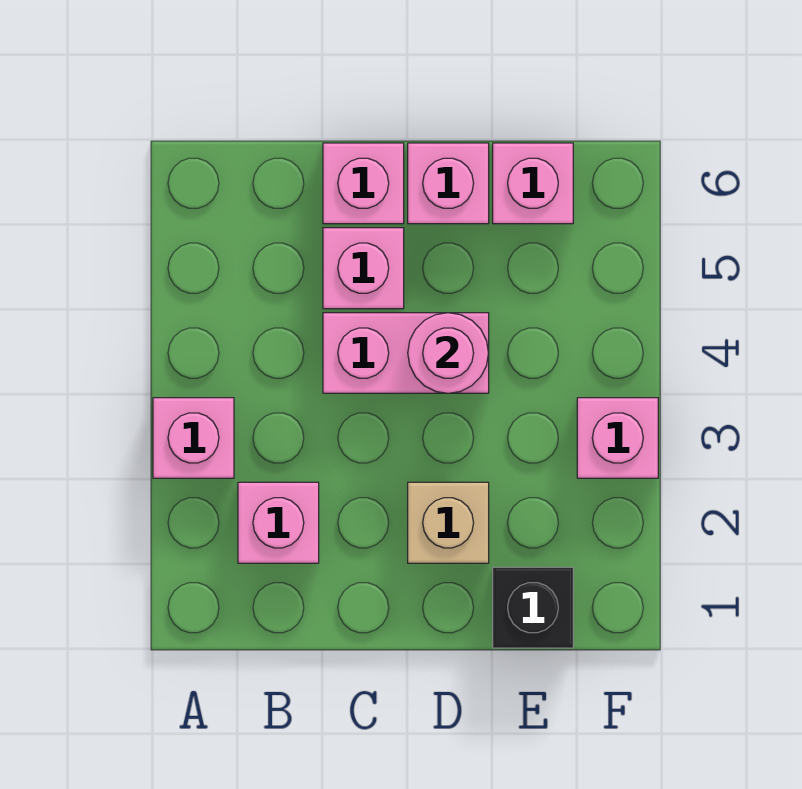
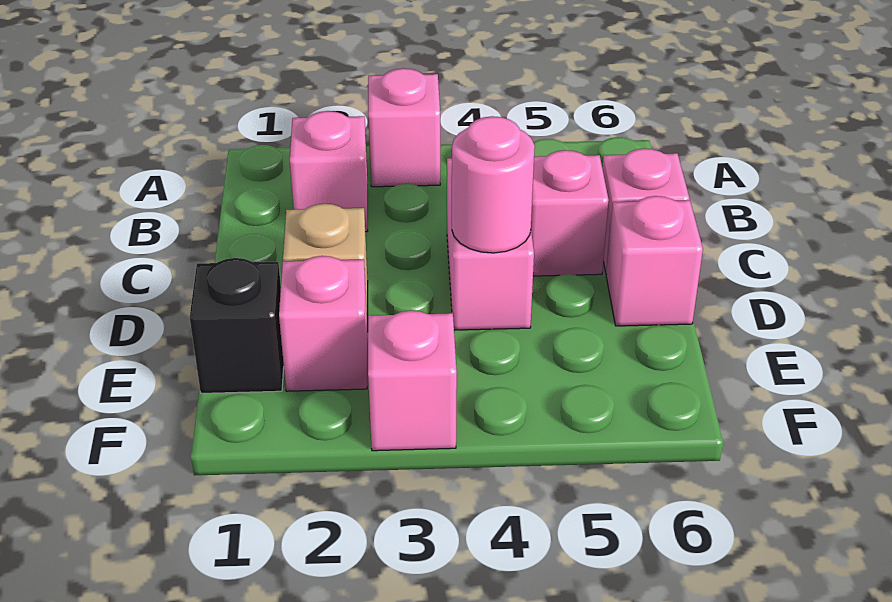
pink 1x1 brick [493,143,573,224] -> pink 1x1 brick moved to [279,256,367,391]

